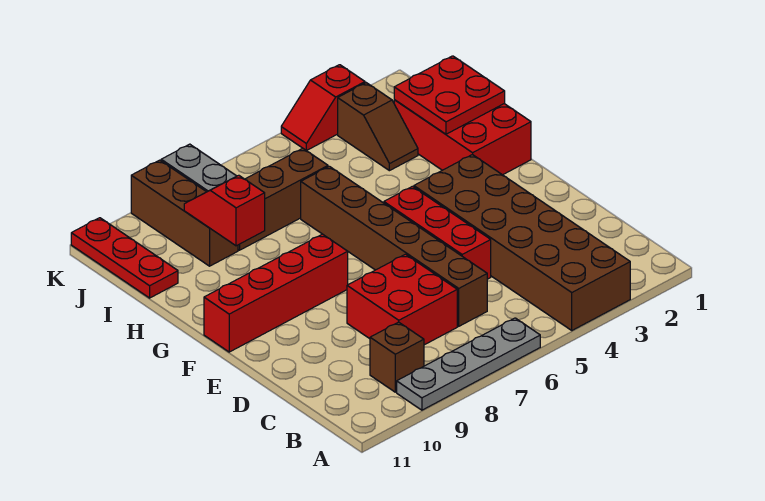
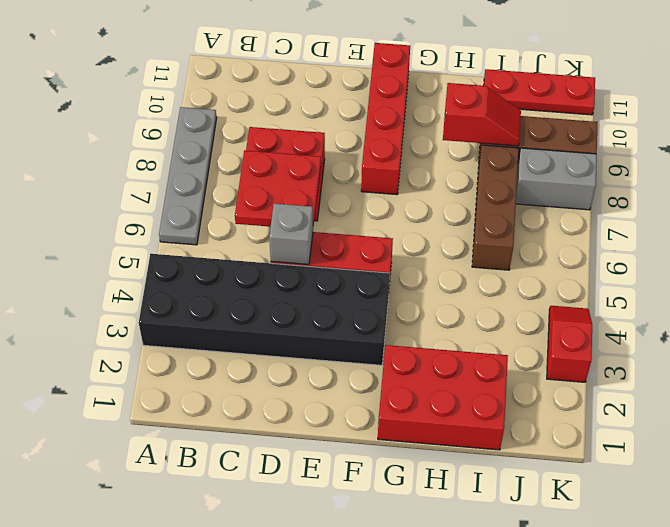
brown 2x6 brick [414,155,630,330] -> black 2x6 brick [139,254,390,365]
brown 1x1 brick [370,322,424,392] -> none
brown 1x6 brick [301,166,487,326] -> none
none -> grey 1x1 brick [269,203,313,265]
red 2x2 plate [394,56,505,134] -> red 2x2 plate moved to [235,150,321,227]
brown 1x2 slope [338,83,418,171] -> none

